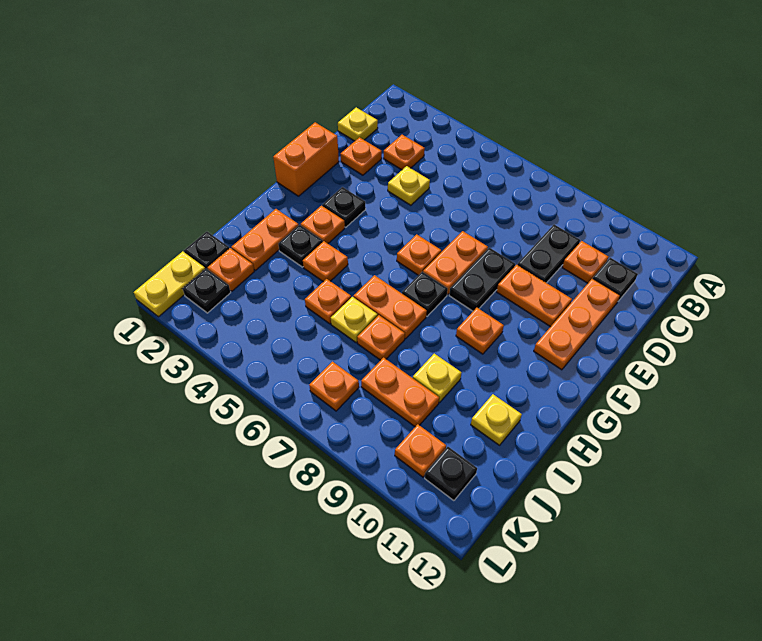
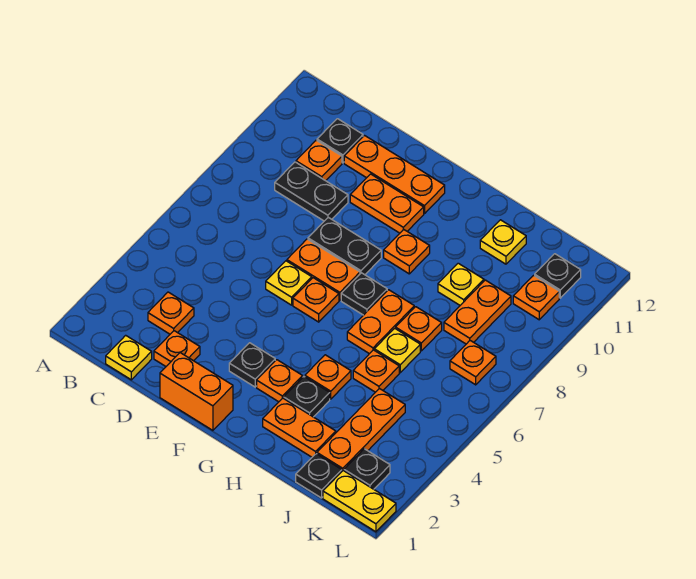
yellow 1x1 plate [388,166,430,205] -> yellow 1x1 plate moved to [266,261,312,305]
orange 1x2 plate [497,265,572,327] -> orange 1x2 plate turned to [350,174,424,233]
orange 1x1 plate [207,248,254,291] -> orange 1x3 plate [317,389,405,471]

